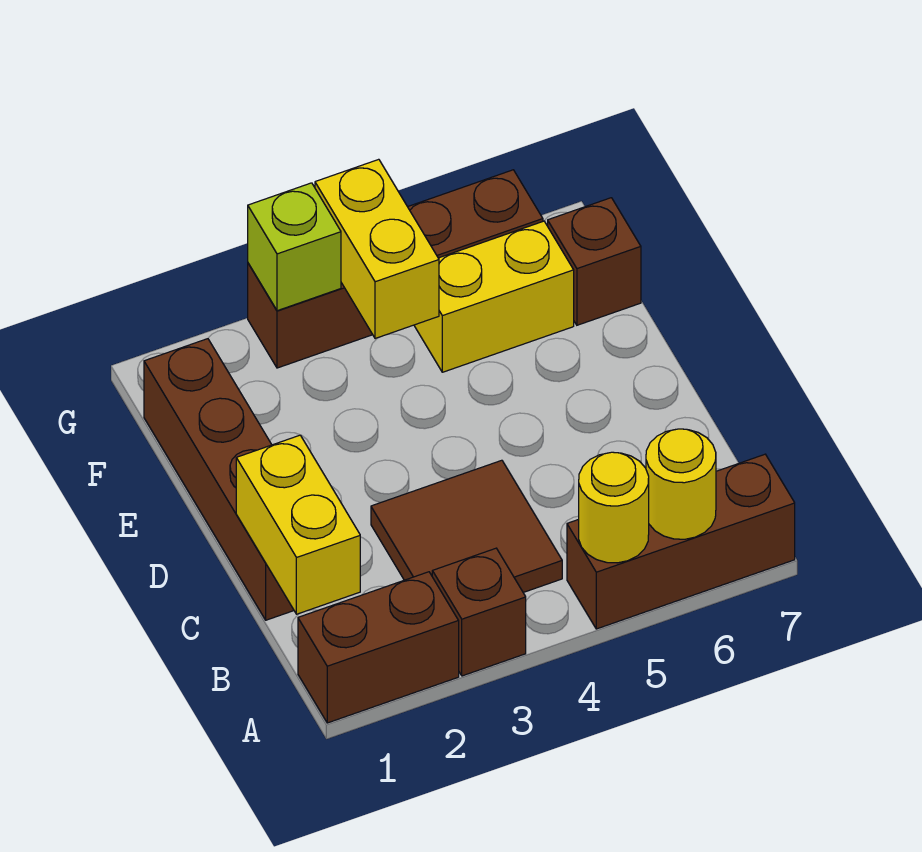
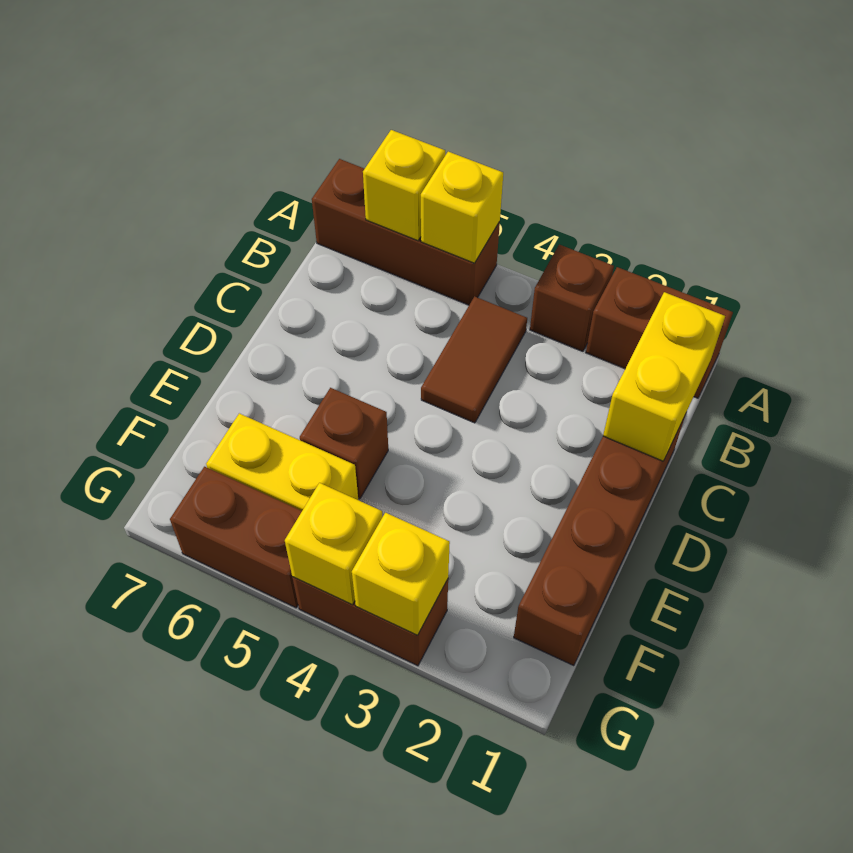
yellow 1x1 round brick [579,452,649,563] -> yellow 1x1 brick [421,152,503,263]
yellow 1x1 round brick [646,429,716,539] -> yellow 1x1 brick [363,130,445,241]
brown 2x2 tile [371,460,562,592] -> brown 1x2 tile [421,296,527,423]
yellow 1x2 brick [315,159,439,339] -> yellow 1x1 brick [285,483,382,605]
brown 1x1 brick [548,198,641,325] -> brown 1x1 brick moved to [300,388,388,499]
lime 1x1 brick [248,183,341,311] -> yellow 1x1 brick [352,513,450,635]

